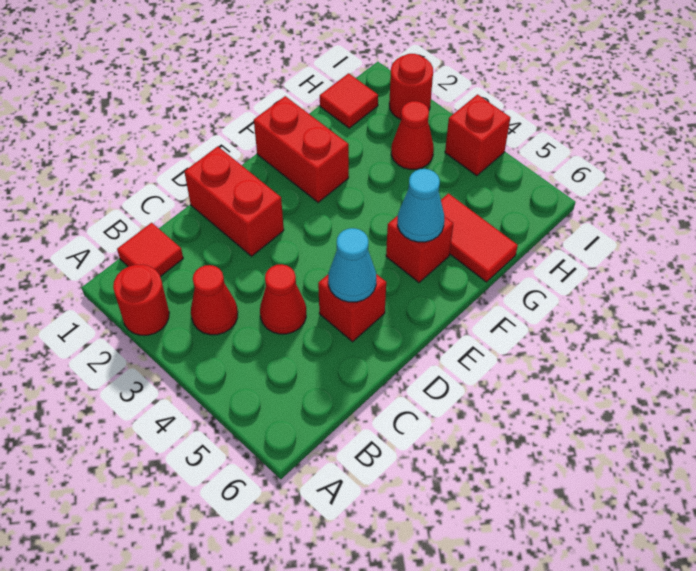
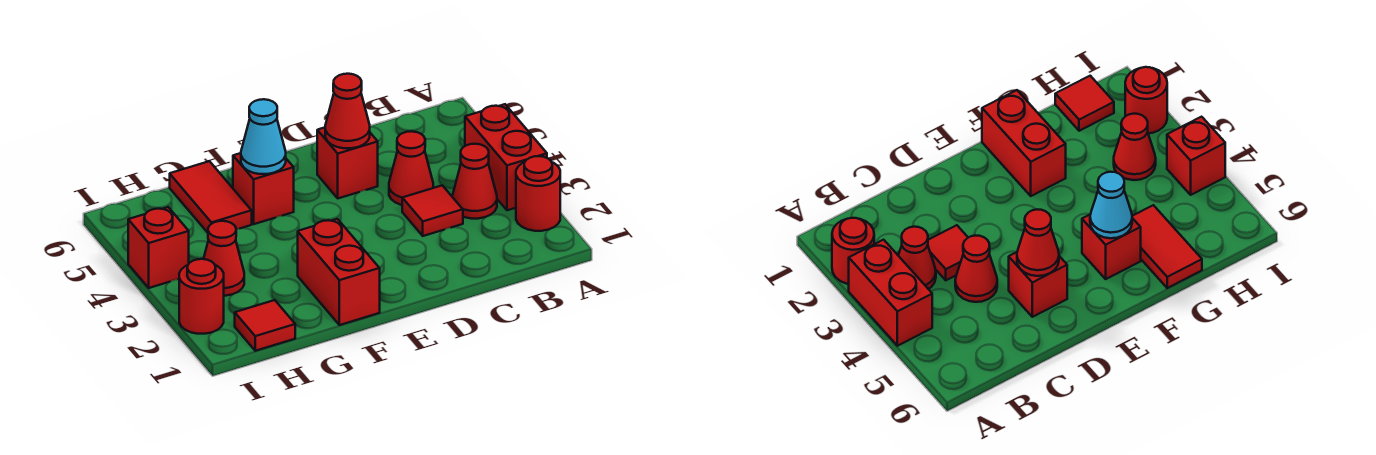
red 1x1 tile [117,223,183,277] -> red 1x1 tile moved to [402,185,463,236]
red 1x2 brick [184,146,284,256] -> red 1x2 brick moved to [465,104,547,210]
cyan 1x1 cone [328,228,376,302] -> red 1x1 cone [325,74,370,148]

